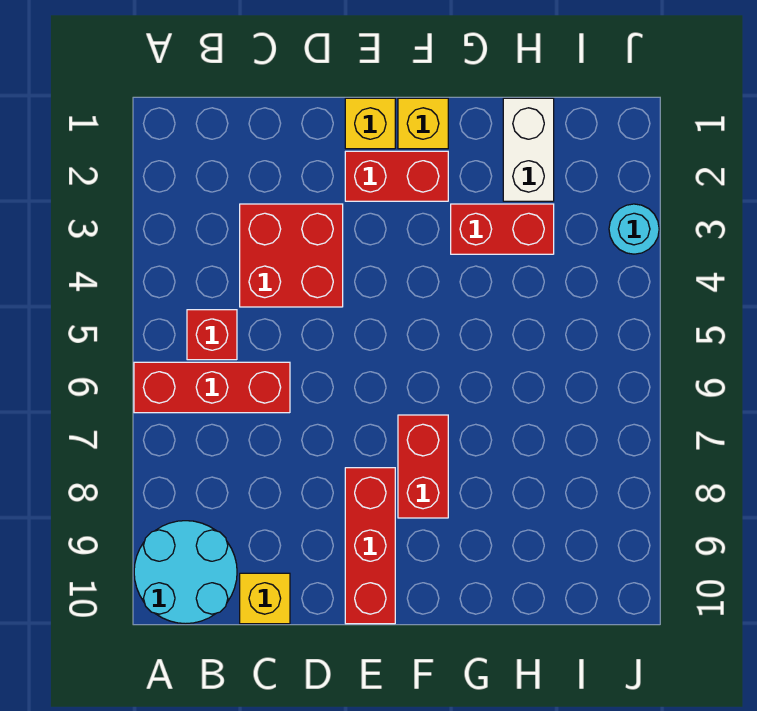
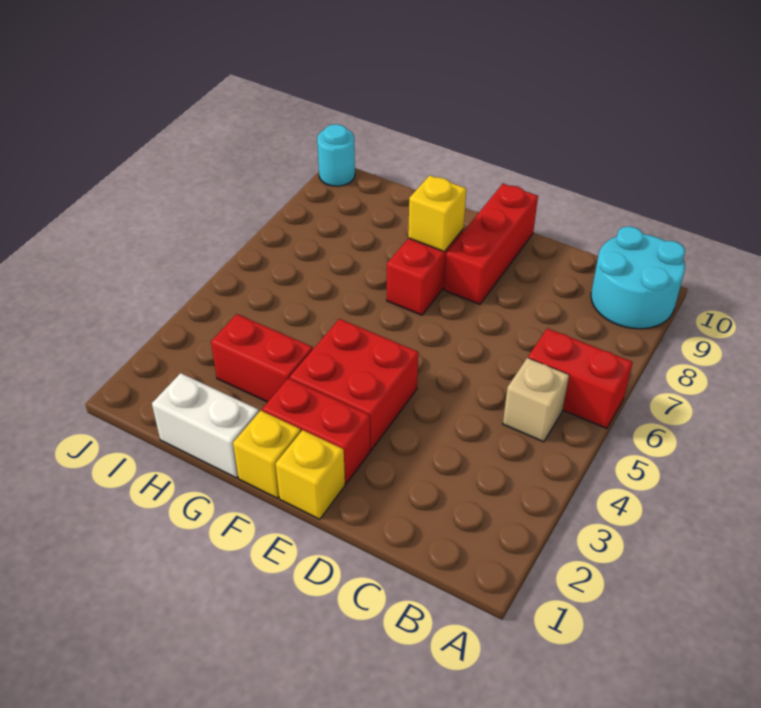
red 1x3 brick [134,362,290,413] -> red 1x2 brick [528,328,633,429]
red 1x1 brick [187,310,237,360] -> tan 1x1 brick [503,358,569,442]
red 2x2 brick [240,204,343,307] -> red 2x2 brick moved to [290,319,418,450]
yellow 1x1 brick [240,573,290,624] -> yellow 1x1 brick moved to [408,175,466,252]
white 1x2 brick [503,98,554,201] -> white 1x2 brick turned to [152,373,259,478]
cyan 1x1 round brick [609,204,659,254] -> cyan 1x1 round brick moved to [317,124,355,186]

